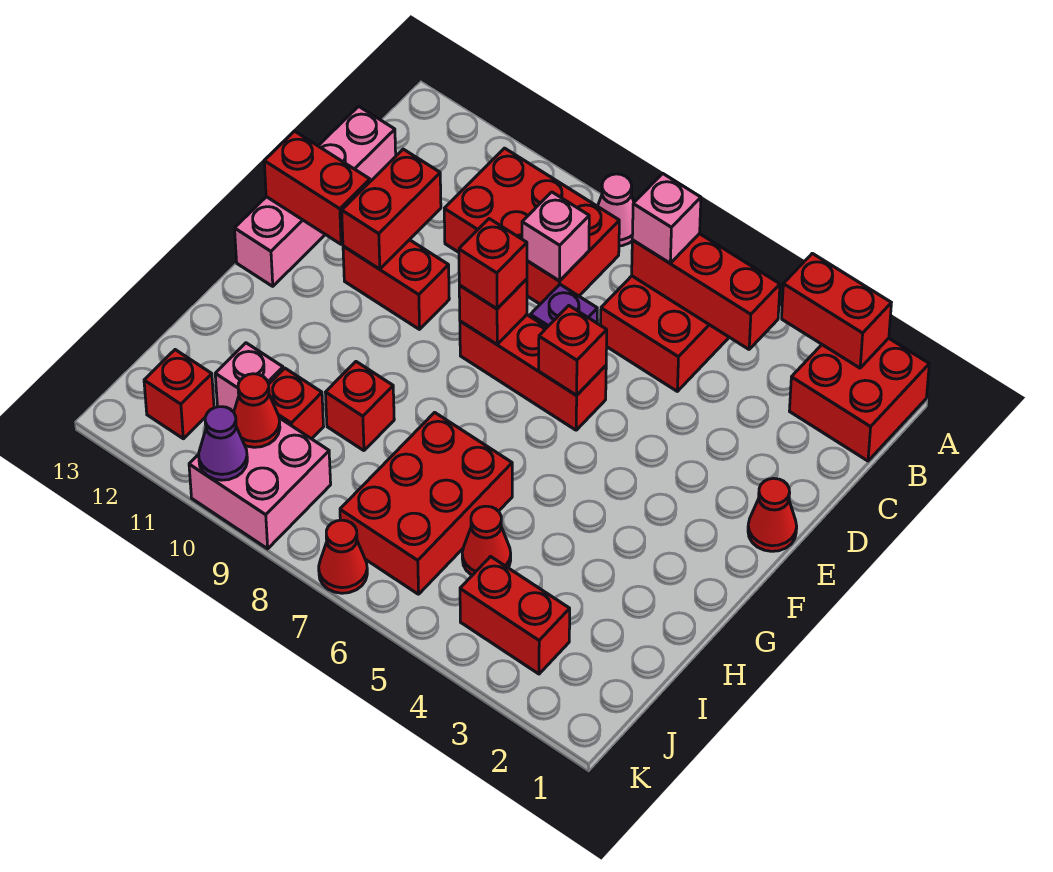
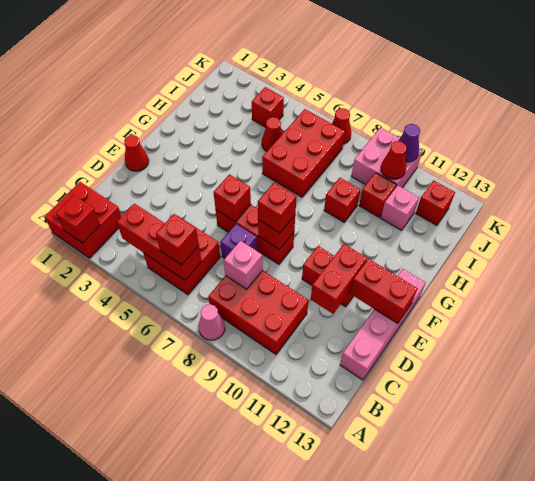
red 1x2 brick [782,253,891,368] -> red 1x1 brick [56,195,100,243]
pink 1x1 brick [632,174,701,263] -> red 1x1 brick [156,214,199,265]
red 1x2 brick [460,557,570,674] -> red 1x1 brick [252,87,284,127]

